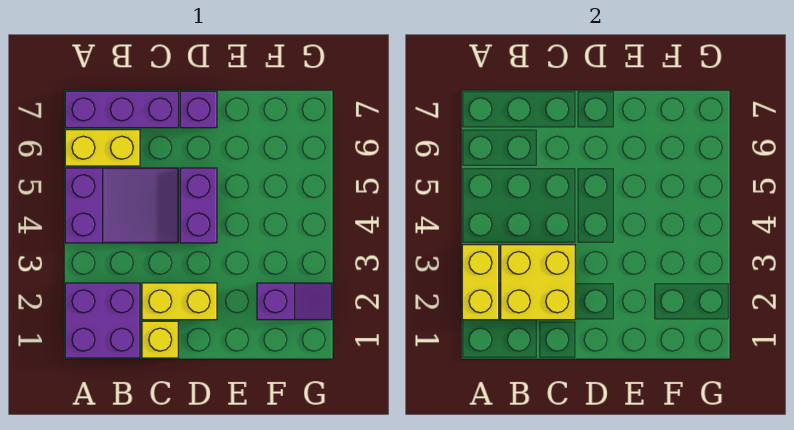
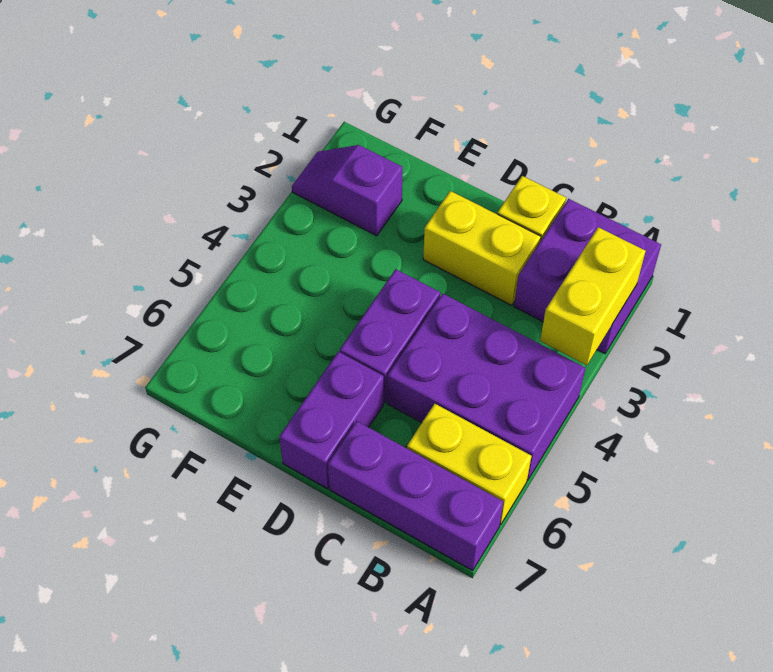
purple 2x3 slope [65,168,178,243] -> purple 2x3 brick [387,294,585,480]
yellow 2x2 brick [501,245,575,320] -> none
purple 1x1 brick [180,91,217,128] -> purple 1x2 brick [279,352,384,489]

